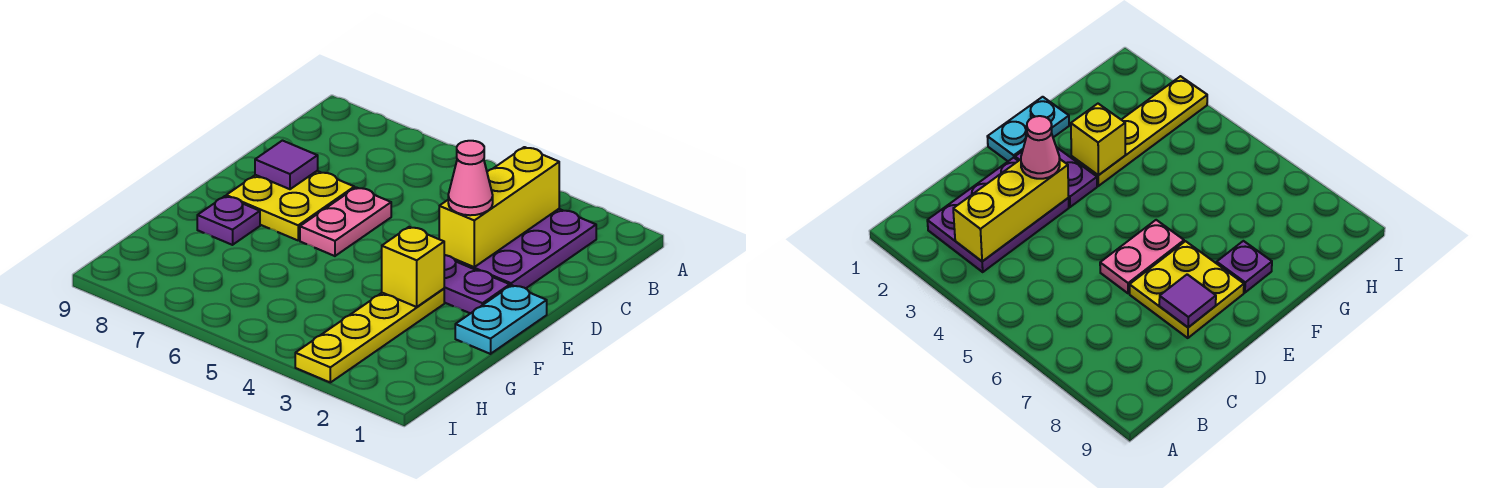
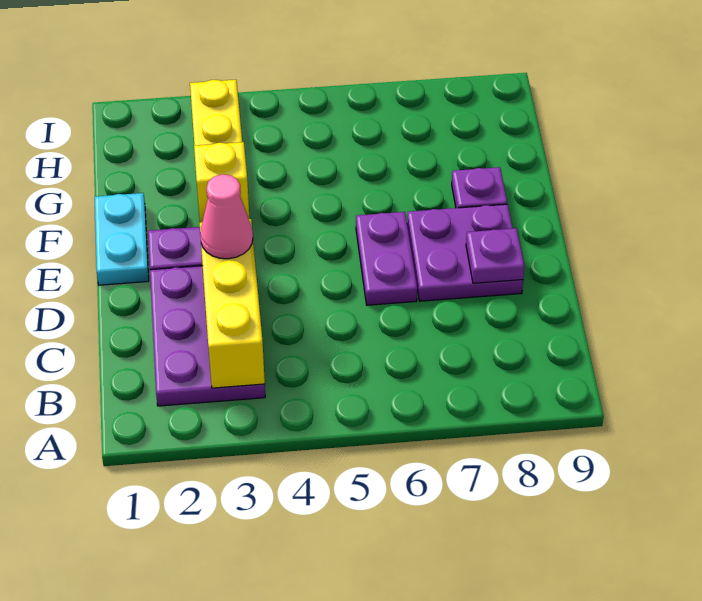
pink 1x2 plate [300,187,391,256] -> purple 1x2 plate [356,212,417,305]
yellow 2x2 plate [226,171,354,240] -> purple 2x2 plate [407,204,523,301]
purple 1x1 tile [255,141,318,189] -> purple 1x1 plate [466,228,525,283]

